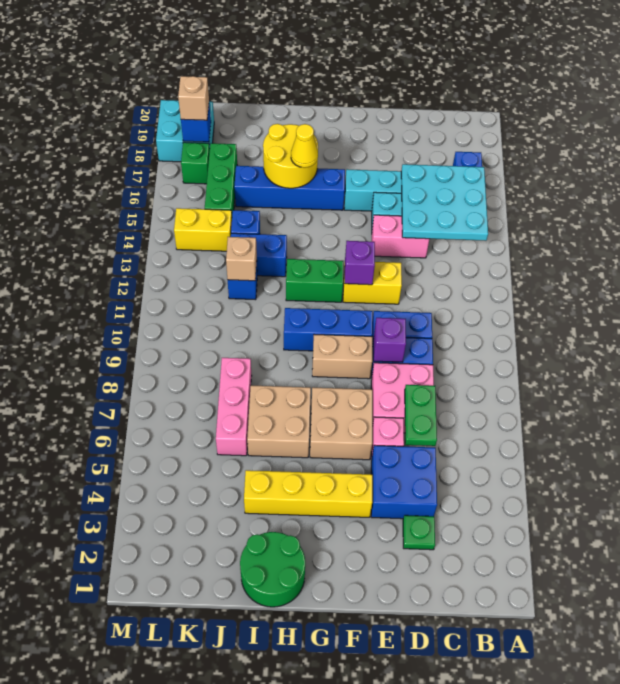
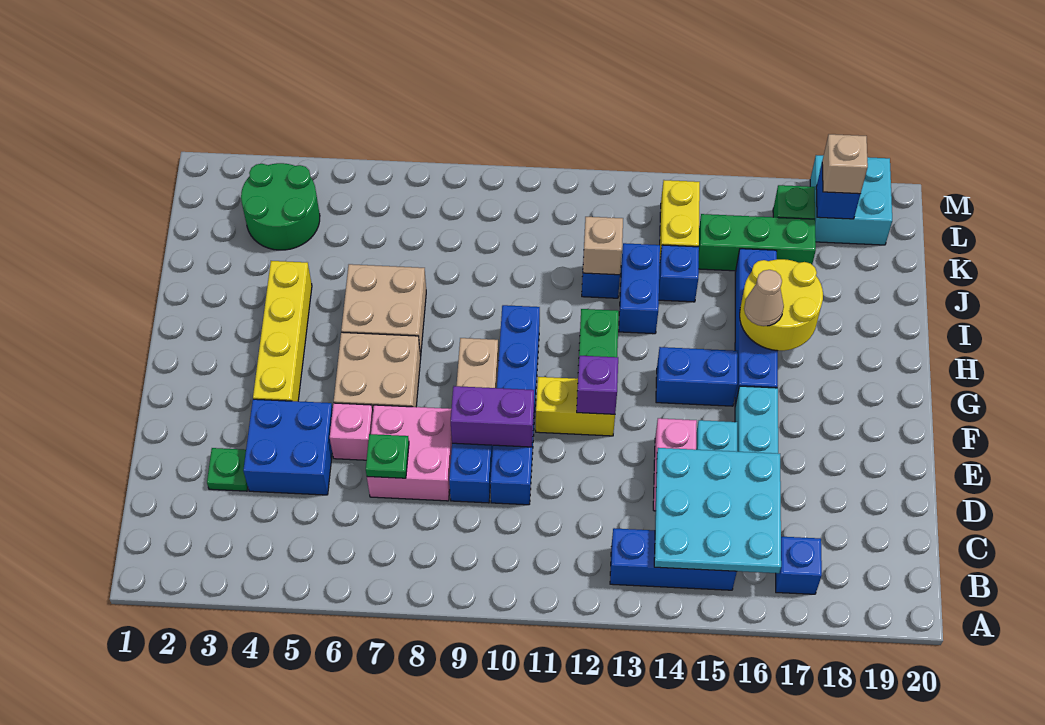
none -> blue 1x3 brick [610,528,737,590]
green 1x2 plate [405,385,437,446] -> green 1x1 plate [366,434,409,478]
purple 1x1 brick [373,318,406,362] -> purple 1x2 brick [451,386,534,447]
yellow 1x2 brick [343,262,402,304] -> yellow 1x2 brick turned to [536,377,615,436]
none -> blue 1x2 brick [656,347,738,406]
green 2x2 round brick [240,532,305,607] -> green 2x2 round brick moved to [241,163,320,250]
yellow 1x1 cone [291,124,318,168] -> tan 1x1 cone [744,270,784,326]
pink 1x3 brick [216,358,252,456] -> none

